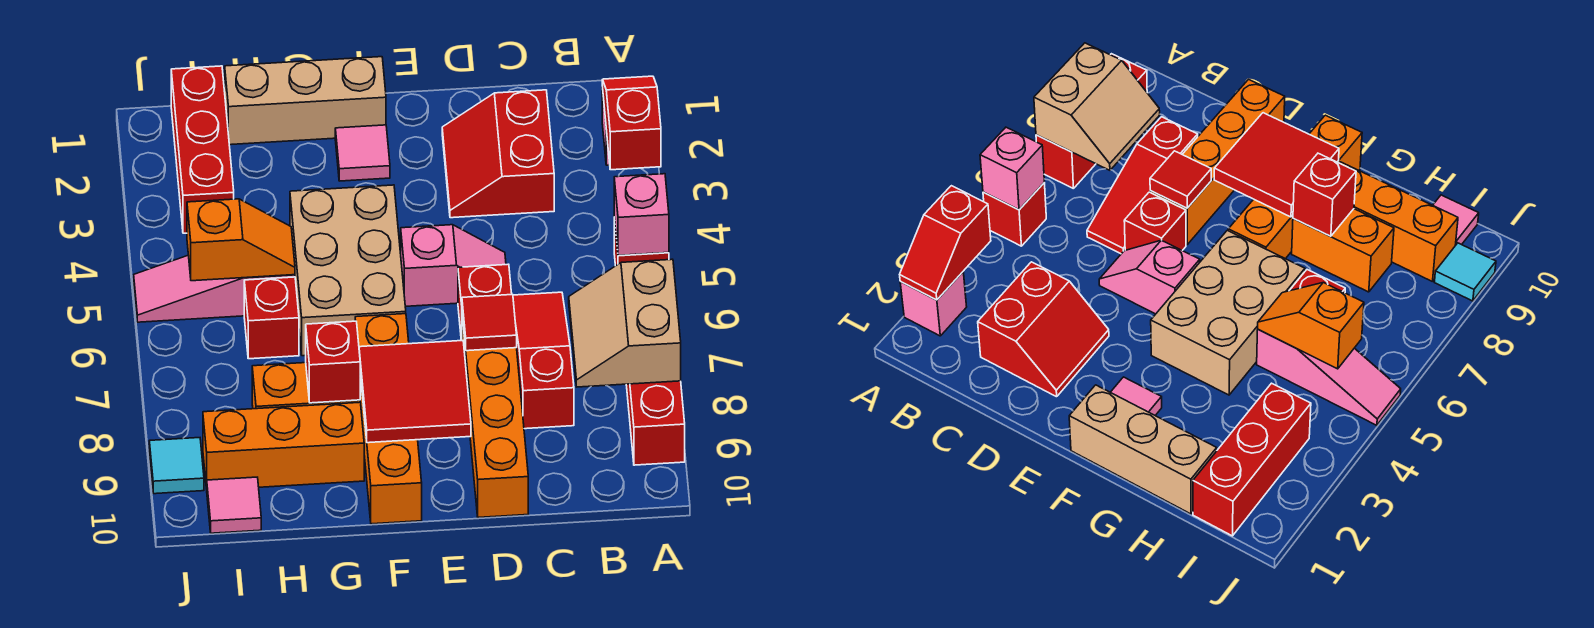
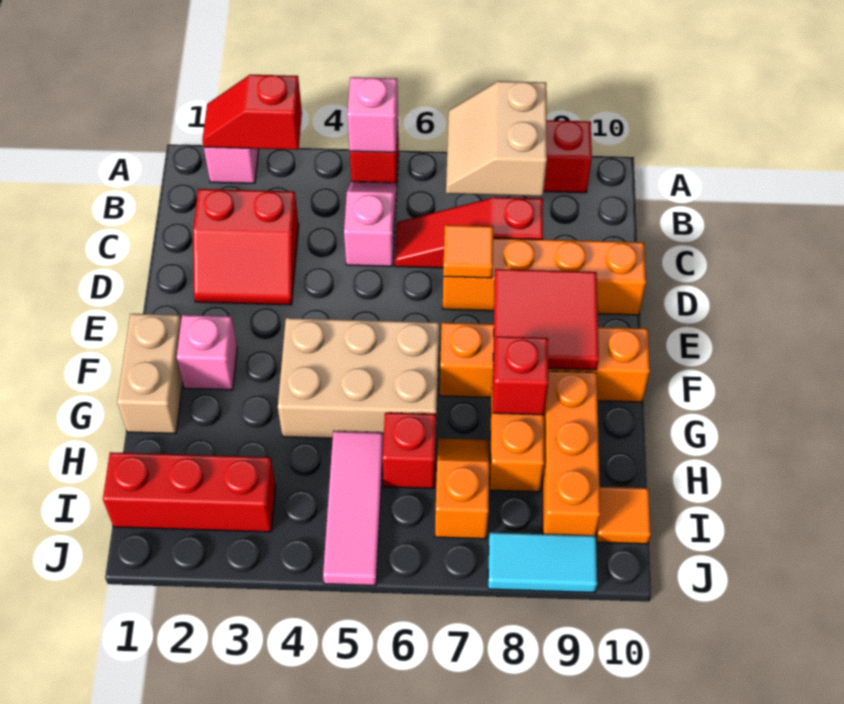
tan 2x2 slope [569,259,681,387] -> tan 2x2 slope turned to [446,81,547,196]
pink 1x2 slope [401,225,506,306] -> pink 1x2 slope moved to [344,182,397,266]
red 1x1 brick [458,264,512,340] -> none
red 1x1 tile [462,295,517,351] -> orange 1x1 tile [443,225,493,278]
tan 1x3 brick [225,57,386,145] -> tan 1x2 brick [117,314,183,434]
pink 1x1 tile [335,125,390,181] -> pink 1x1 brick [177,315,237,390]
pink 1x3 slope [134,255,295,322] -> pink 1x3 tile [323,431,384,586]
orange 1x2 slope [187,199,295,281] -> orange 1x2 slope moved to [435,438,489,539]
pink 1x1 tile [207,477,261,533] -> orange 1x1 tile [597,487,651,544]
cyan 1x1 tile [149,438,204,494] -> cyan 1x2 tile [488,533,597,593]

